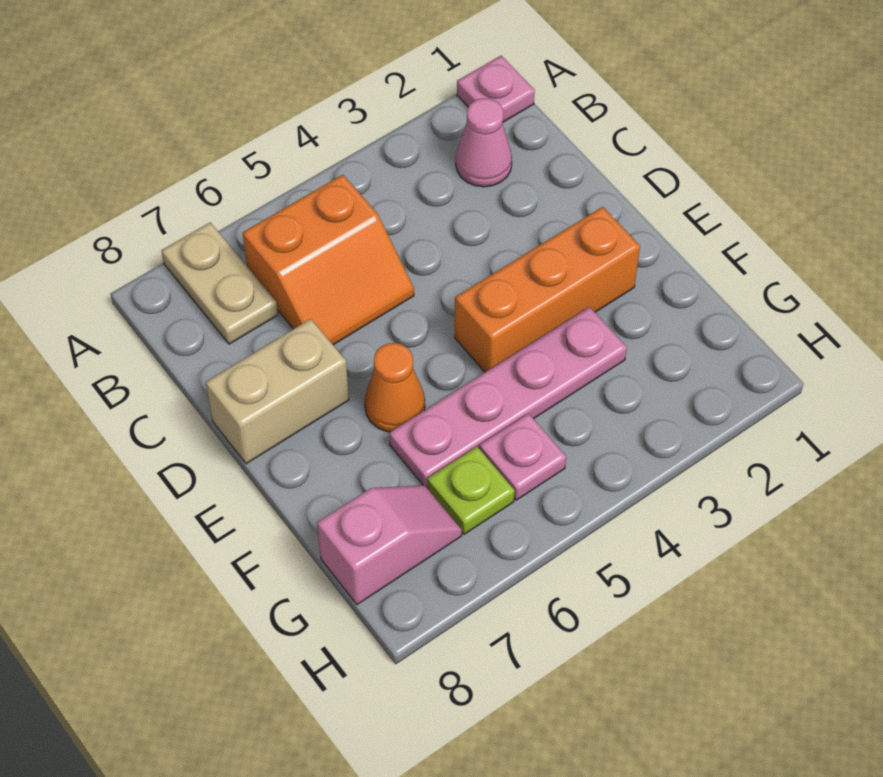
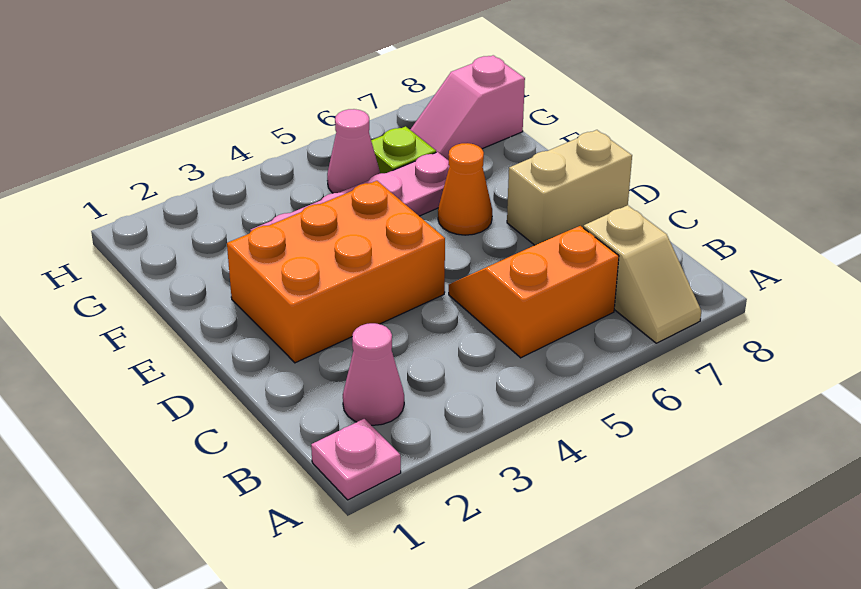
tan 1x2 plate [161,222,278,344] -> tan 1x2 slope [583,205,701,343]
orange 1x3 brick [455,207,640,372] -> orange 2x3 brick [227,181,445,363]
pink 1x1 plate [480,414,566,500] -> pink 1x1 cone [327,109,380,193]

